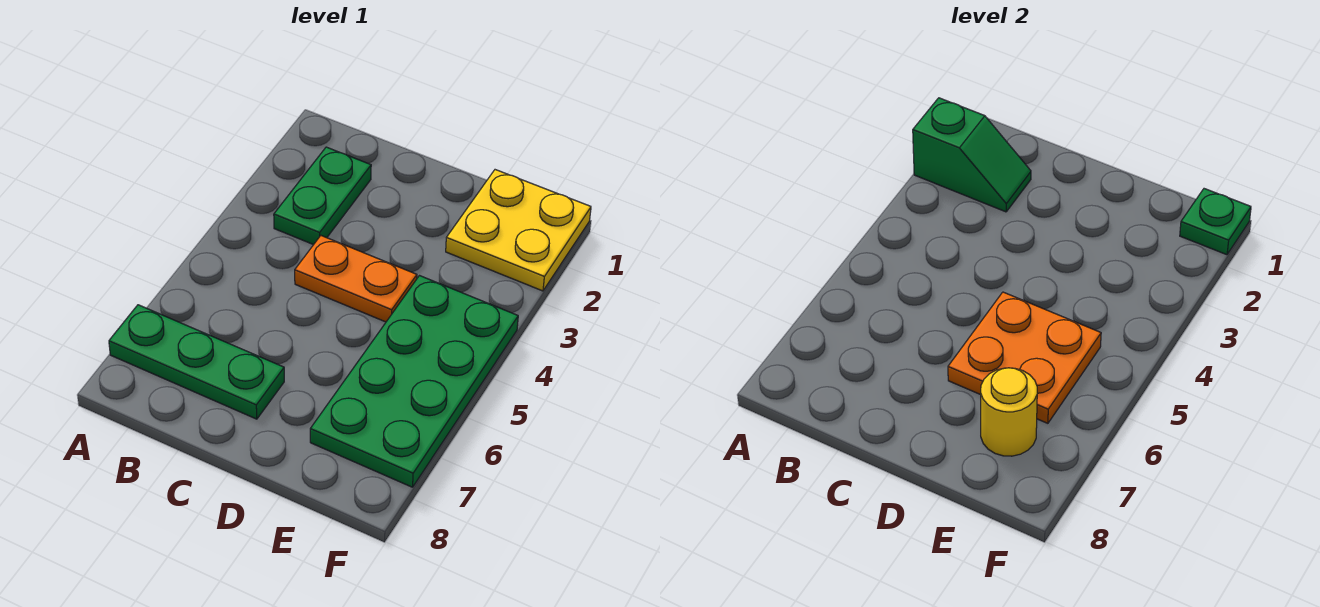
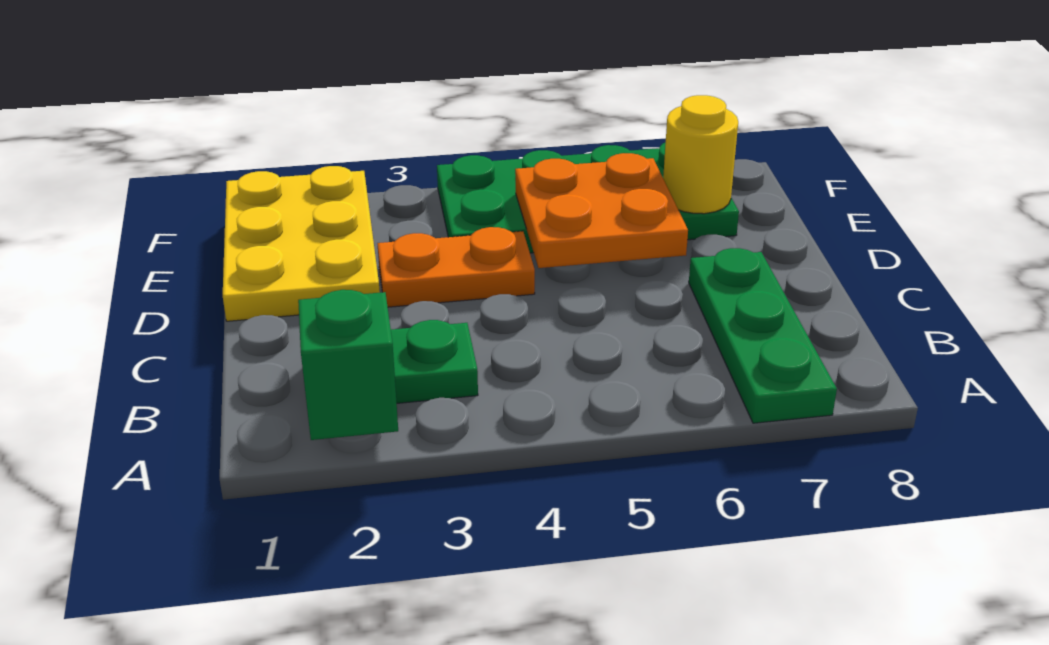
orange 1x2 plate [295,236,417,322] -> orange 1x2 plate turned to [377,227,535,307]
yellow 2x2 plate [446,170,591,291] -> yellow 2x3 plate [223,166,380,321]
green 1x1 plate [1180,189,1251,255] -> none

